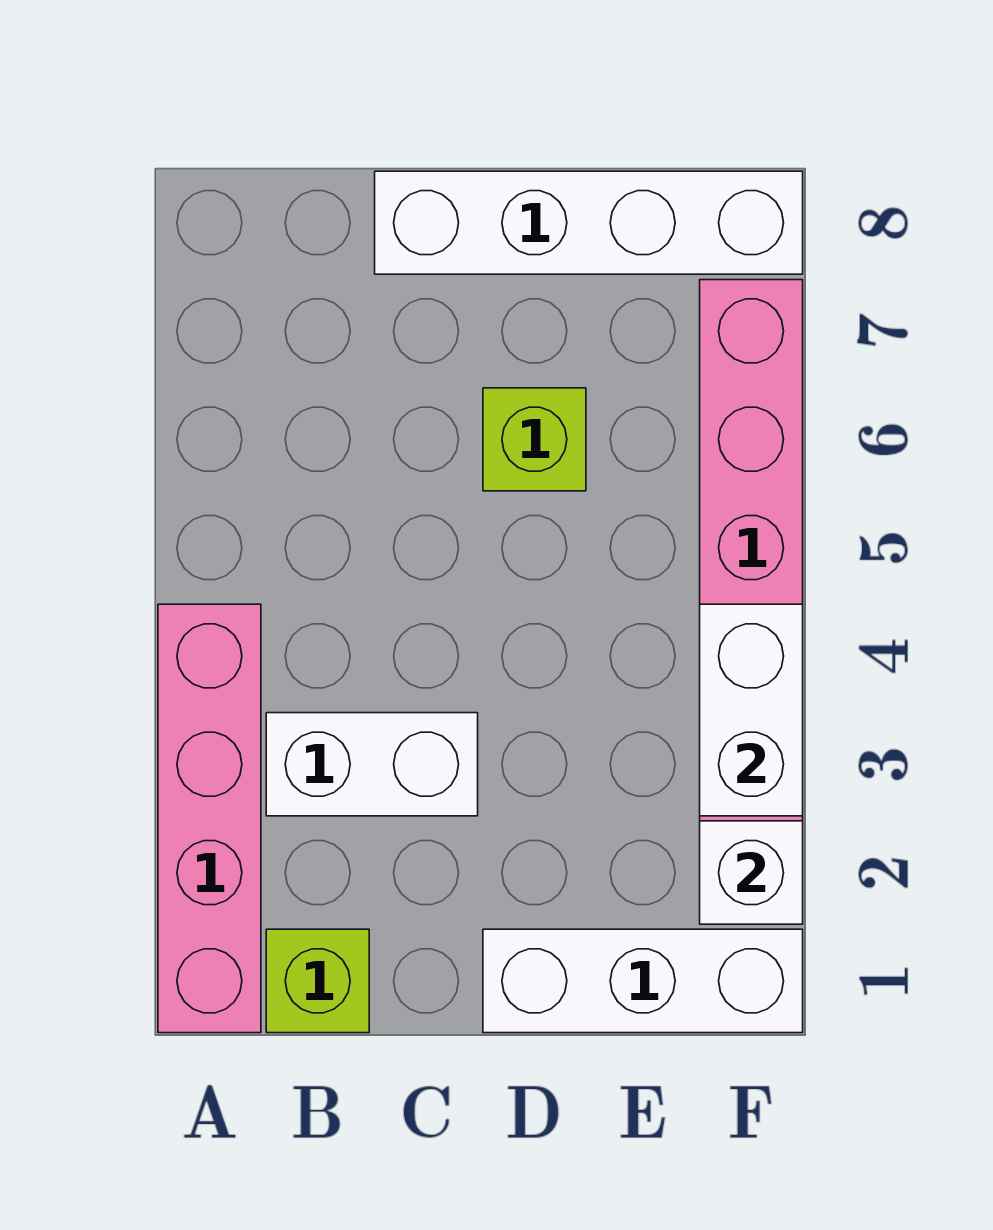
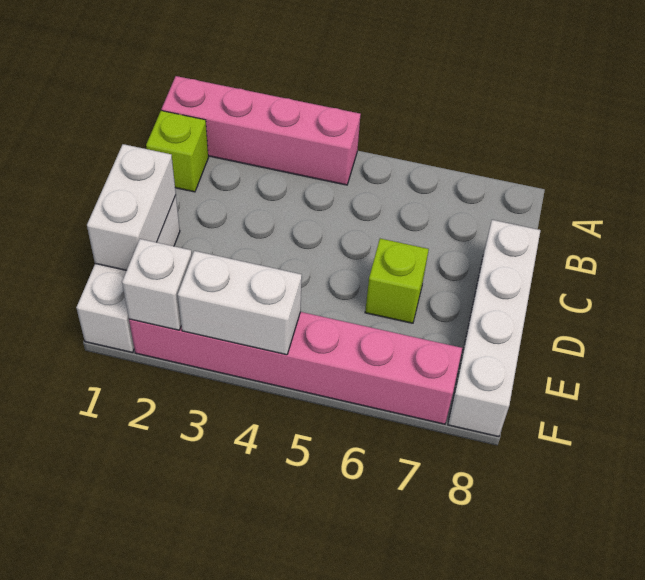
white 1x2 brick [266,713,478,816] -> white 1x2 brick moved to [87,144,176,270]

